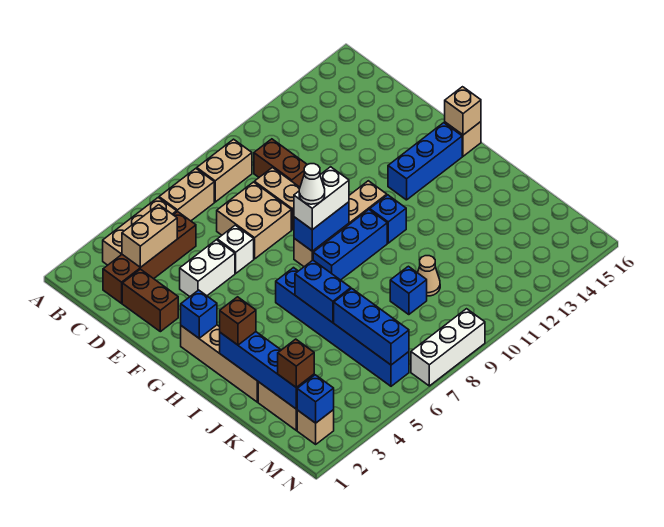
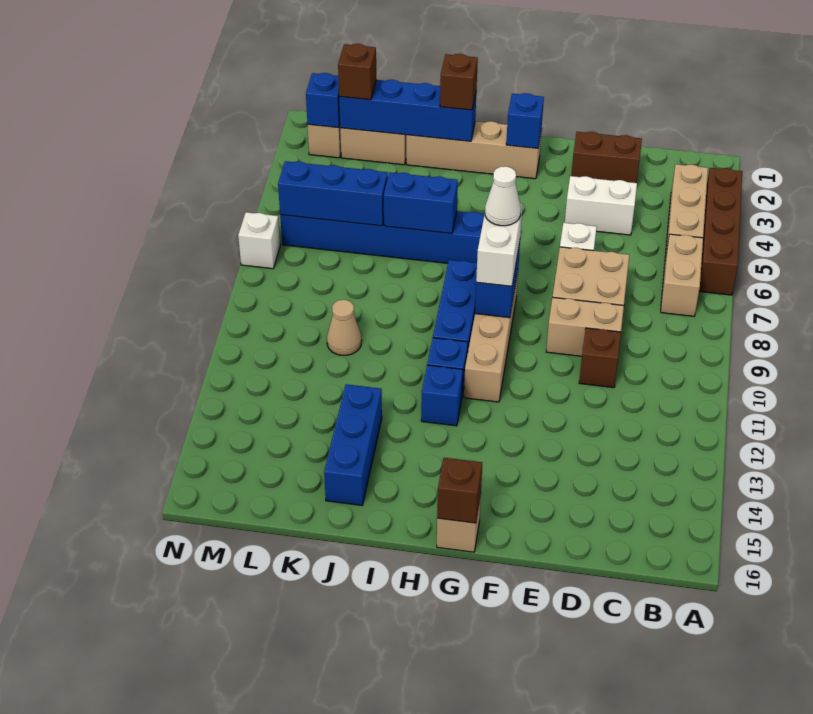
tan 1x2 brick [197,139,252,202] -> none
brown 1x4 brick [103,211,196,303] -> brown 1x4 brick moved to [699,168,742,295]
tan 1x2 brick [122,205,177,267] -> none
brown 1x2 brick [254,139,307,187] -> brown 1x1 brick [579,328,621,388]
white 1x2 brick [180,240,235,297] -> white 1x2 brick turned to [565,176,637,235]
blue 1x3 brick [388,123,462,200] -> blue 1x3 brick moved to [324,384,382,505]
tan 1x1 brick [445,87,481,135] -> brown 1x1 brick [437,458,482,523]
blue 1x1 brick [390,266,427,315] -> blue 1x1 brick moved to [421,365,463,426]
white 1x3 brick [411,309,485,386] -> white 1x1 brick [238,212,280,269]

